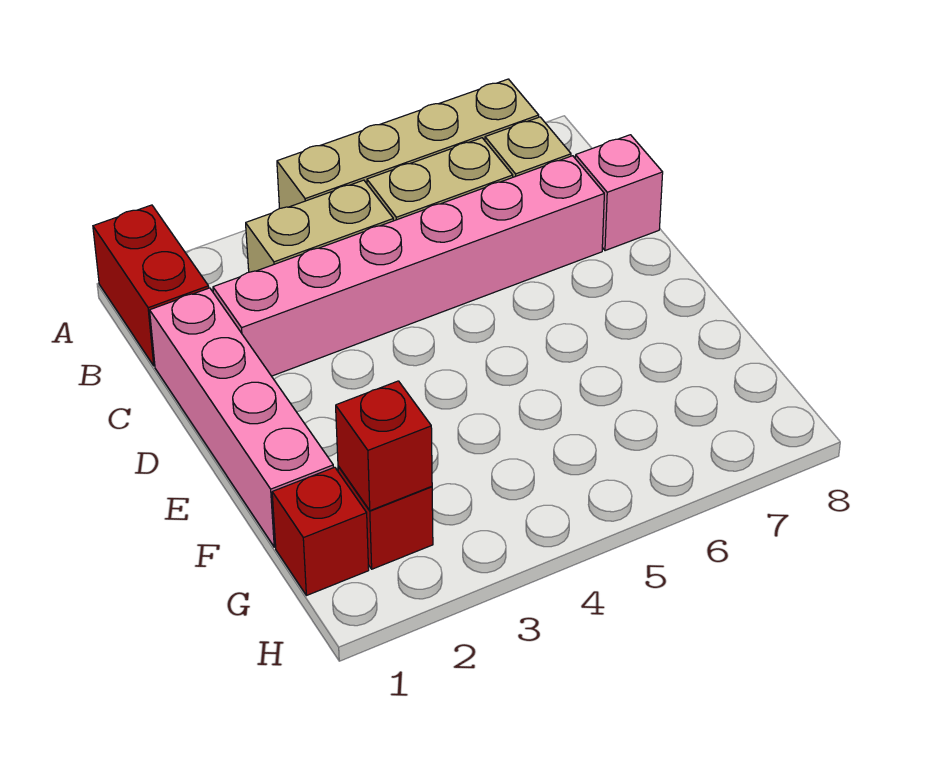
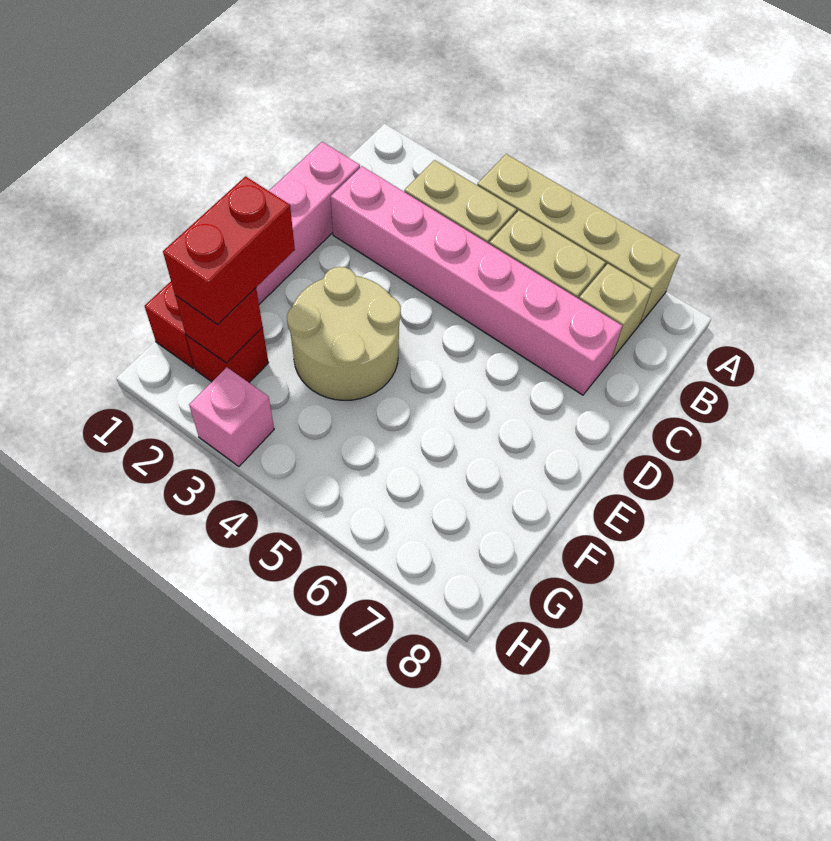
red 1x2 brick [93,205,209,366] -> red 1x2 brick moved to [163,176,295,325]
pink 1x1 brick [575,135,663,251] -> pink 1x1 brick moved to [189,367,274,466]
none -> tan 2x2 round brick [287,267,401,400]

